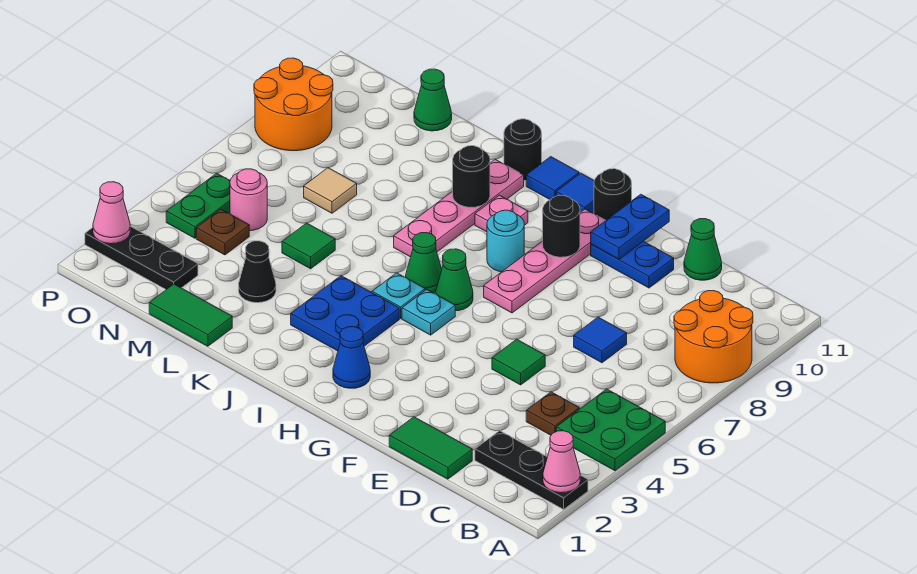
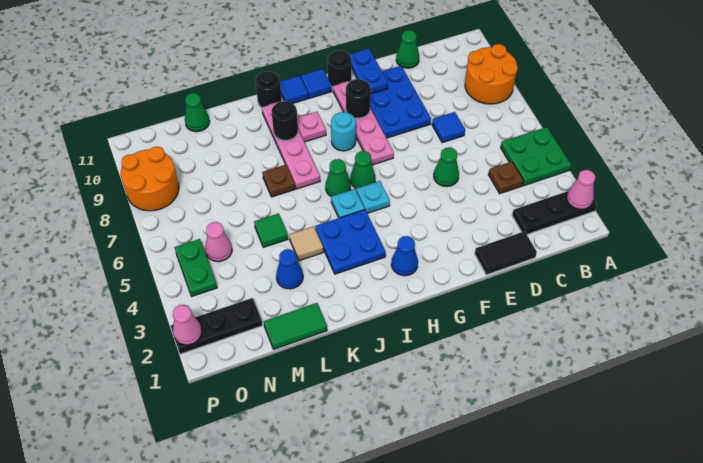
green 1x2 tile [389,417,472,479] -> black 1x2 tile [475,231,537,275]
green 1x1 tile [492,339,545,385] -> green 1x1 cone [434,147,459,187]
blue 1x2 plate [591,241,674,288] -> blue 2x3 plate [370,66,431,138]
black 1x1 cone [239,241,276,303] -> blue 1x1 cone [276,249,303,289]
tan 1x1 tile [304,168,357,213] -> tan 1x1 tile moved to [289,226,324,261]
brown 1x1 plate [196,209,249,255] -> brown 1x1 plate moved to [263,165,295,197]
pink 1x1 round brick [230,169,267,231] -> pink 1x1 cone [205,222,232,262]

